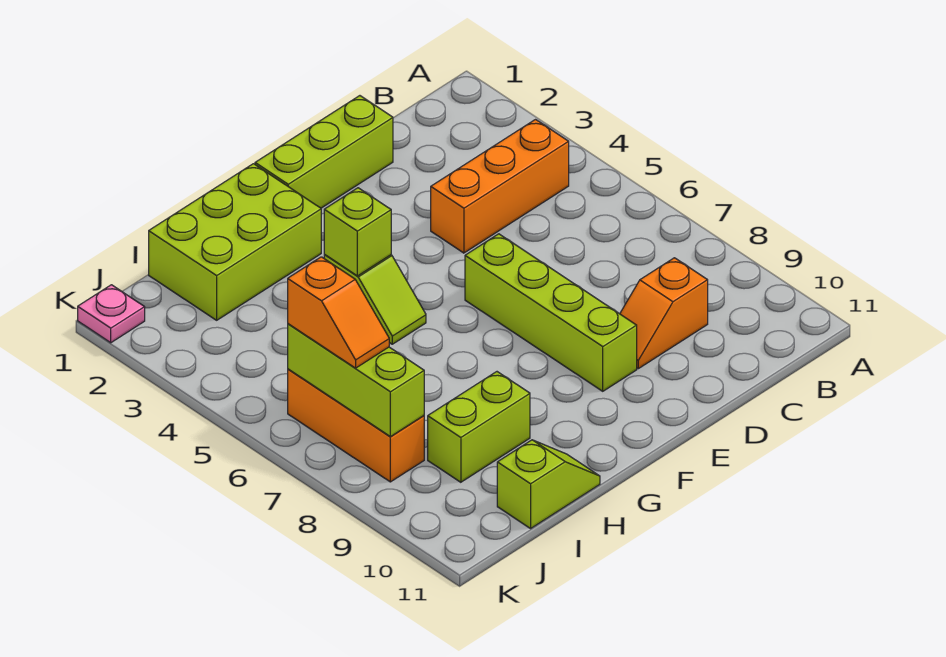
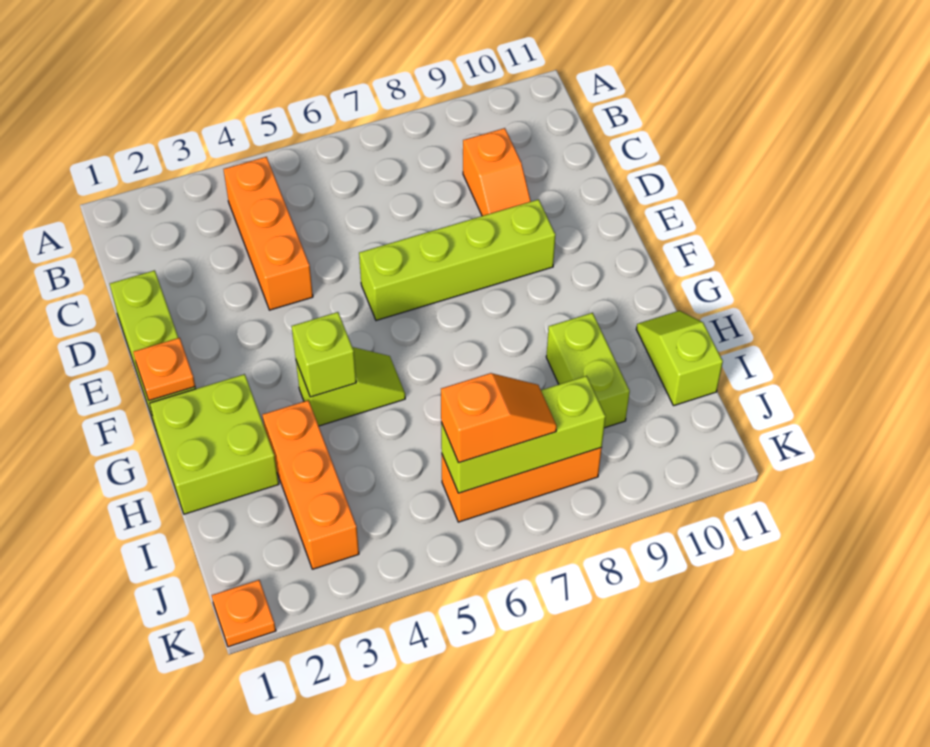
none -> orange 1x1 plate [133,338,195,401]
lime 2x3 brick [149,164,321,320] -> lime 2x2 brick [149,374,279,514]
none -> orange 1x3 brick [262,400,359,569]
pink 1x1 plate [78,285,145,343] -> orange 1x1 plate [212,580,276,647]

